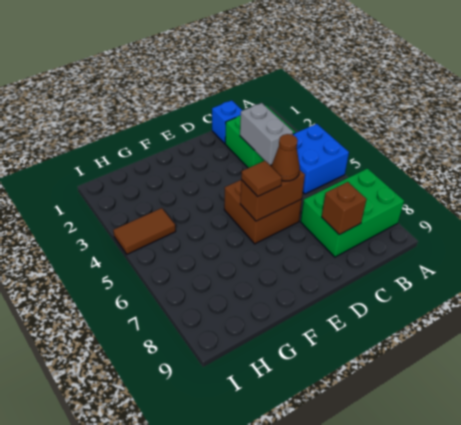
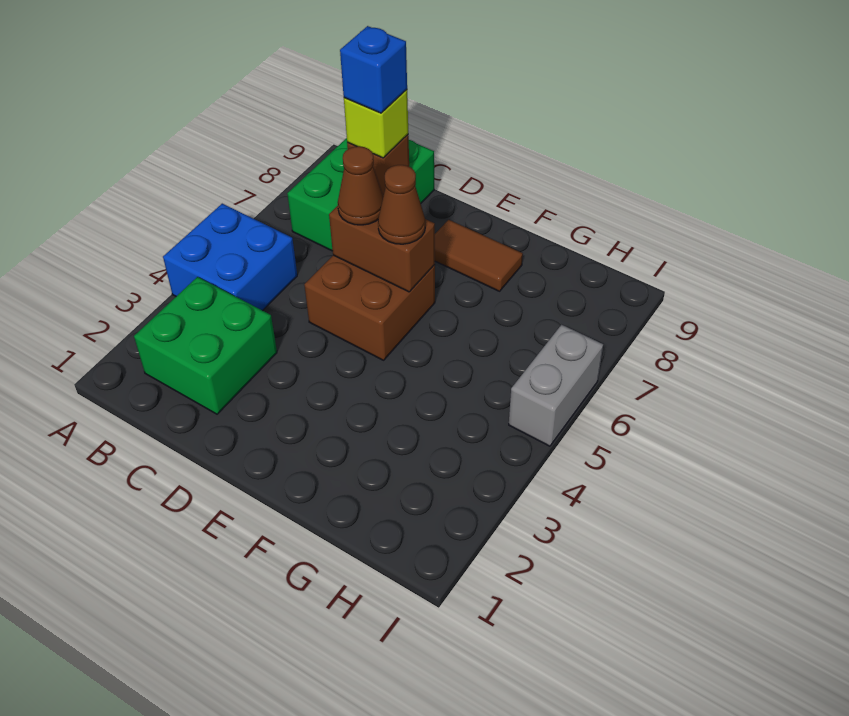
green 2x3 brick [301,169,404,257] -> green 2x3 brick turned to [287,138,434,251]
blue 1x1 brick [212,100,243,144] -> blue 1x1 brick moved to [340,26,407,113]
grey 1x2 brick [240,103,293,165] -> grey 1x2 brick moved to [509,325,603,446]
none -> lime 1x1 brick [344,90,408,158]
brown 1x1 tile [241,161,282,197] -> brown 1x1 cone [378,165,425,244]
brown 1x2 tile [113,208,176,254] -> brown 1x2 tile moved to [435,220,523,291]

